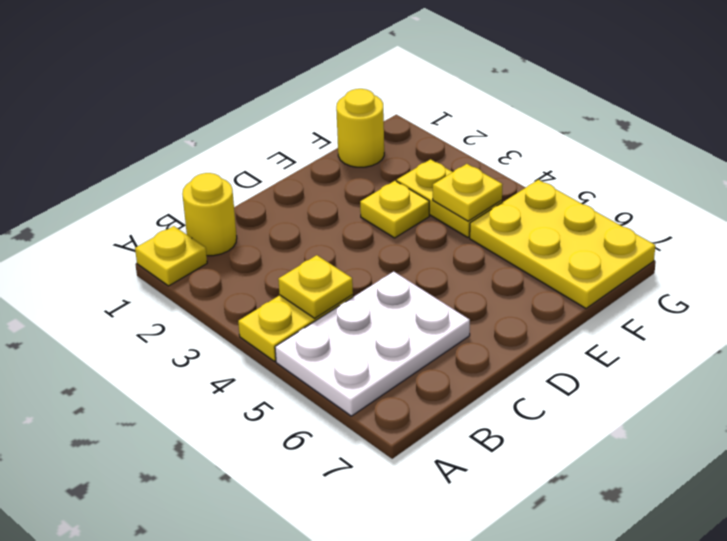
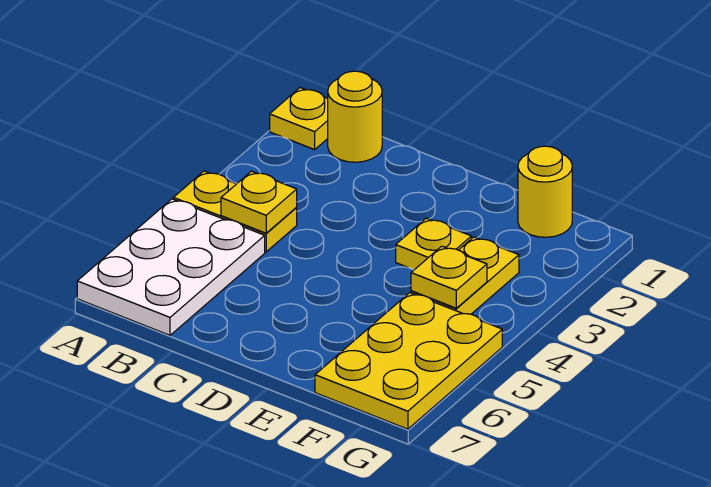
white 2x3 plate [275,271,470,416] -> white 2x3 plate turned to [77,199,265,335]

